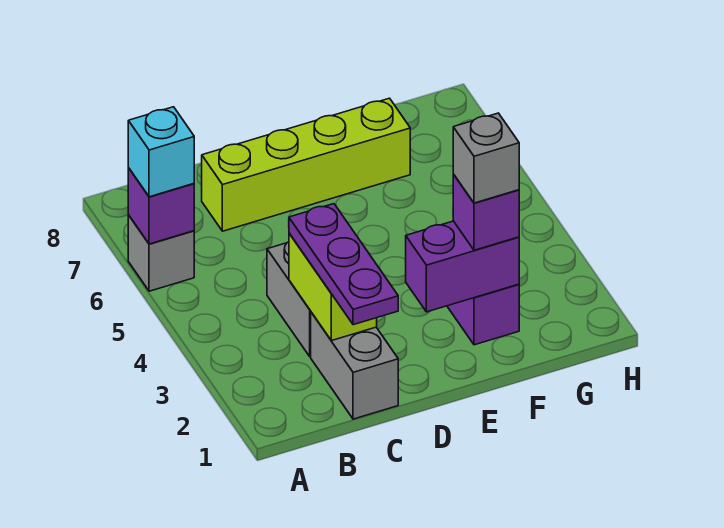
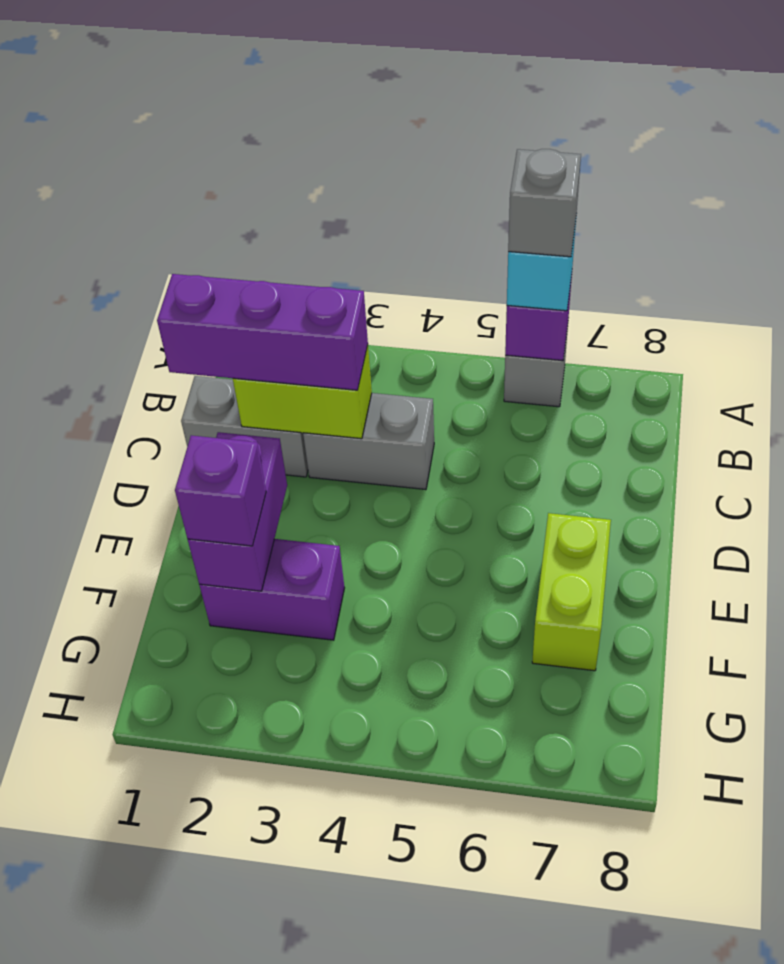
purple 1x3 plate [289,204,398,325] -> purple 1x3 brick [157,274,368,390]
lime 1x4 brick [202,98,410,231] -> lime 1x2 brick [532,513,611,671]
grey 1x1 brick [453,113,519,203] -> grey 1x1 brick moved to [508,149,581,257]

